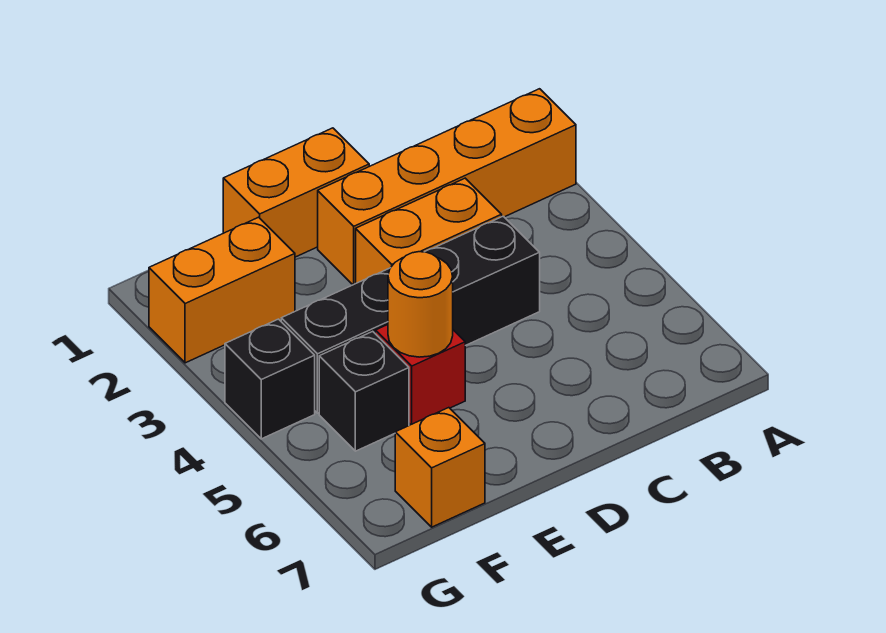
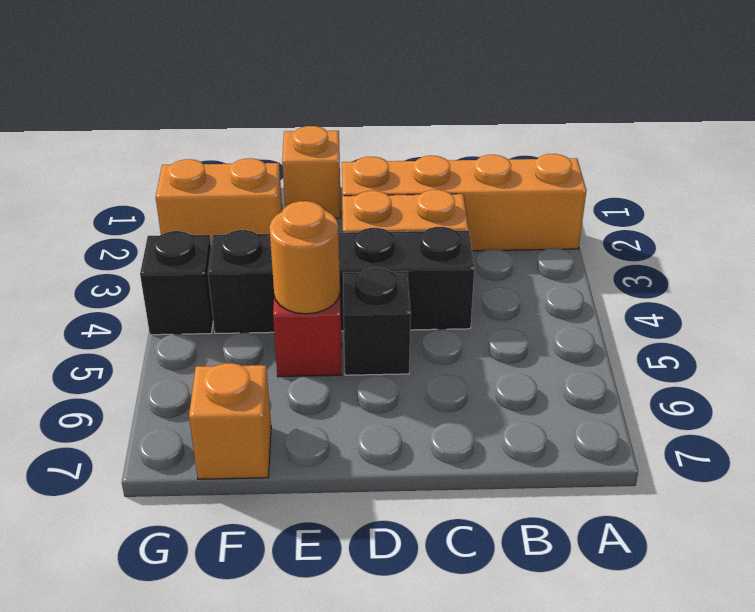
orange 1x2 brick [223,128,369,257] -> orange 1x1 brick [282,126,341,218]
black 1x1 brick [319,331,409,451] -> black 1x1 brick moved to [343,268,411,375]

